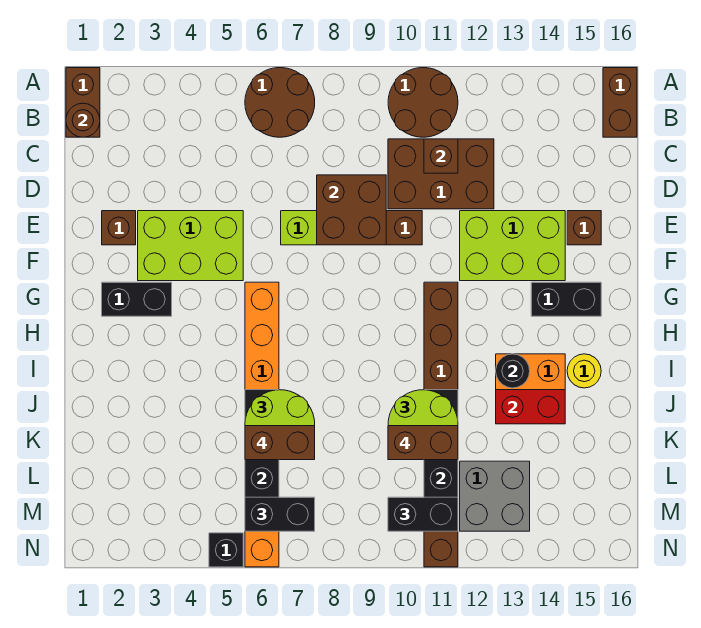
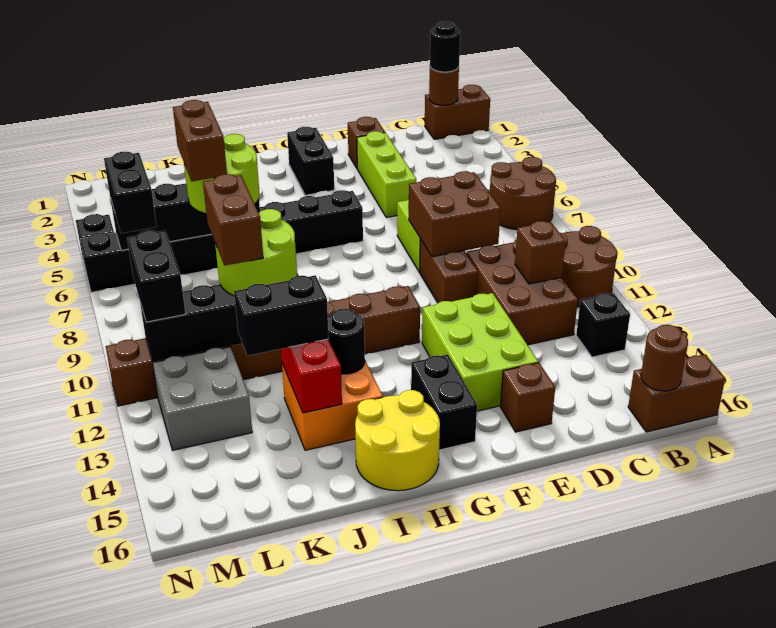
none -> black 1x1 round brick [430,21,460,72]
none -> black 1x1 brick [576,293,630,357]
none -> brown 1x1 round brick [641,325,688,391]
lime 2x3 brick [138,211,243,281] -> lime 1x3 brick [357,131,416,217]
orange 1x8 brick [245,282,279,567] -> black 1x8 brick [80,190,363,292]
yellow 1x1 round brick [567,354,601,388] -> yellow 2x2 round brick [355,390,440,491]
none -> black 1x2 brick [234,275,329,356]

